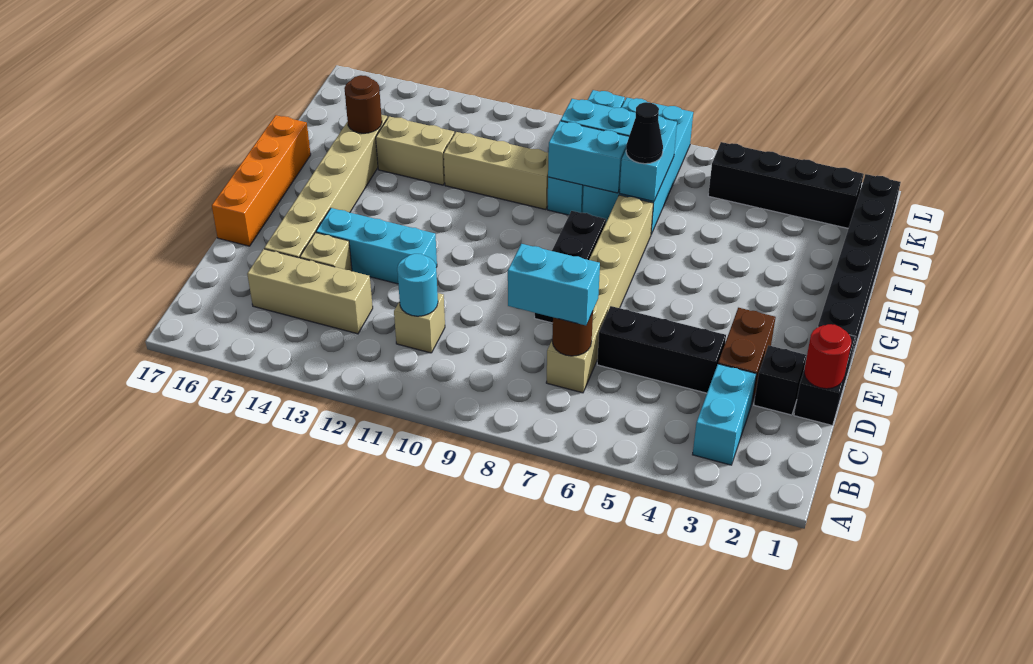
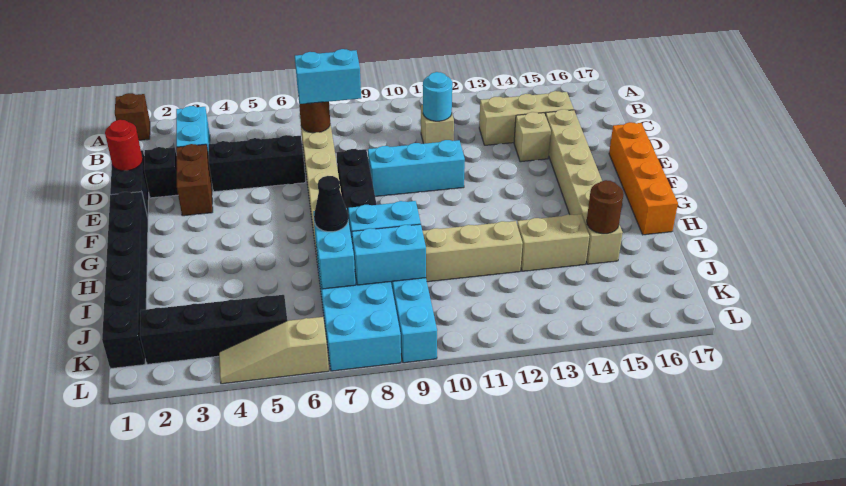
none -> brown 1x1 brick [115,93,150,140]
cyan 1x3 brick [316,208,437,284] -> cyan 1x3 brick moved to [368,140,465,196]
none -> tan 1x3 slope [219,317,329,384]

